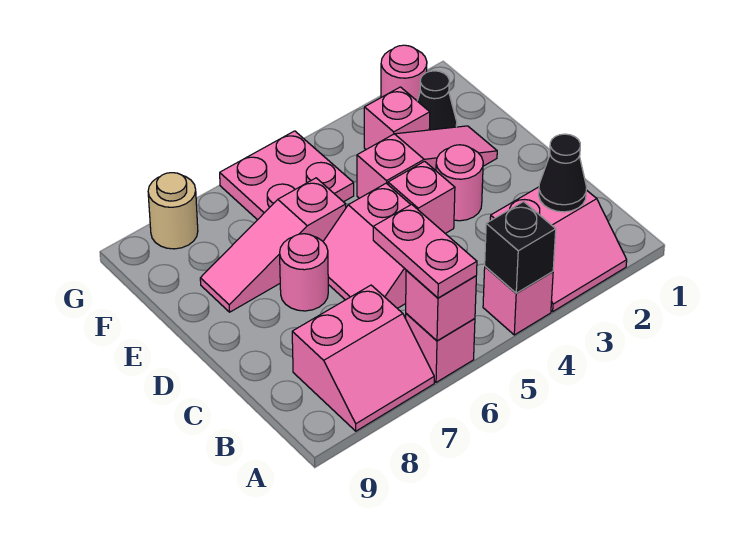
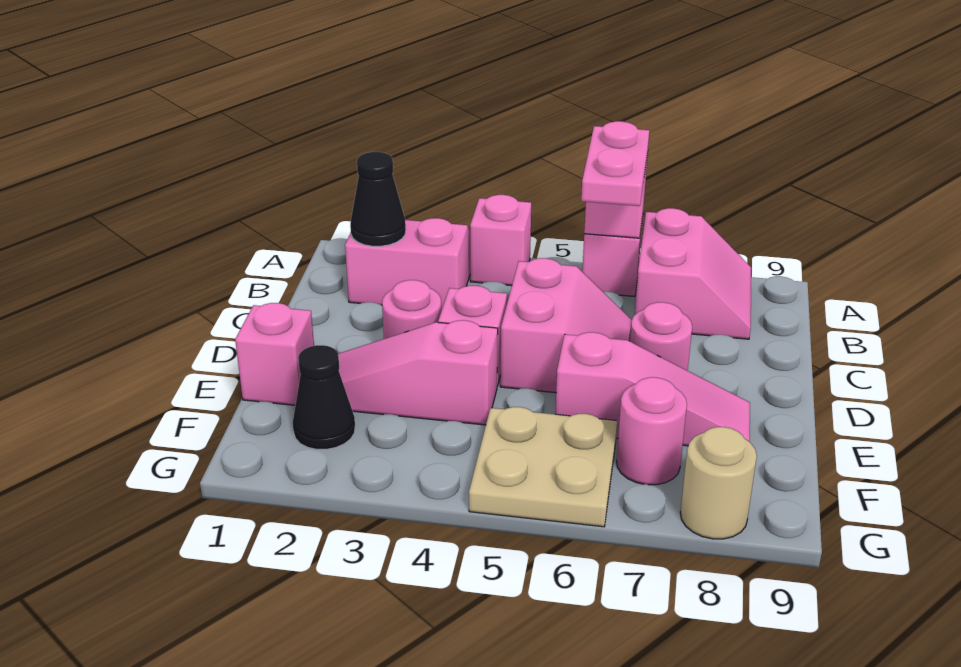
black 1x1 brick [485,202,556,293] -> none
pink 2x2 slope [292,285,434,431] -> pink 2x2 slope turned to [635,208,751,339]
pink 1x1 brick [364,87,430,149] -> pink 1x1 brick moved to [235,303,314,405]
pink 2x2 plate [220,131,354,220] -> tan 2x2 plate [469,407,617,527]
pink 1x1 round brick [381,45,427,101] -> pink 1x1 round brick moved to [617,377,687,485]

